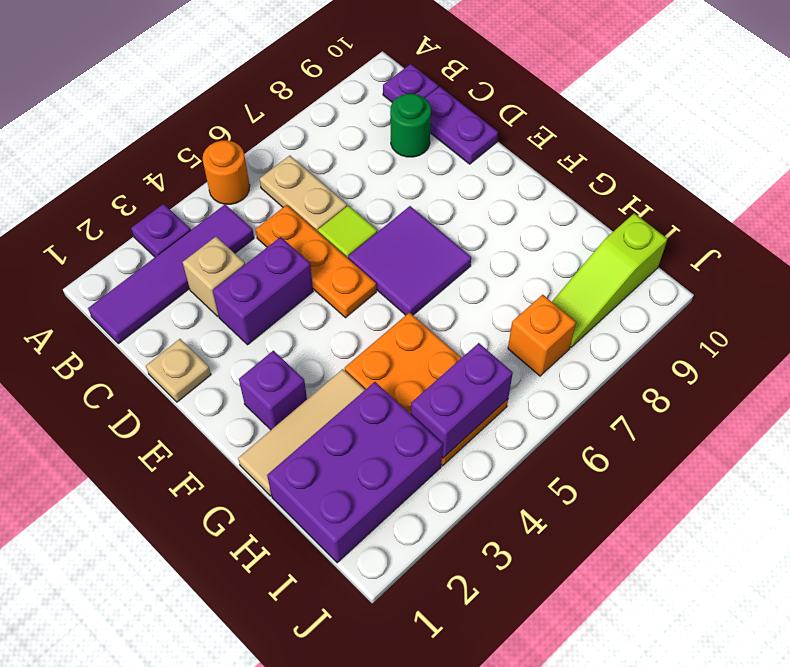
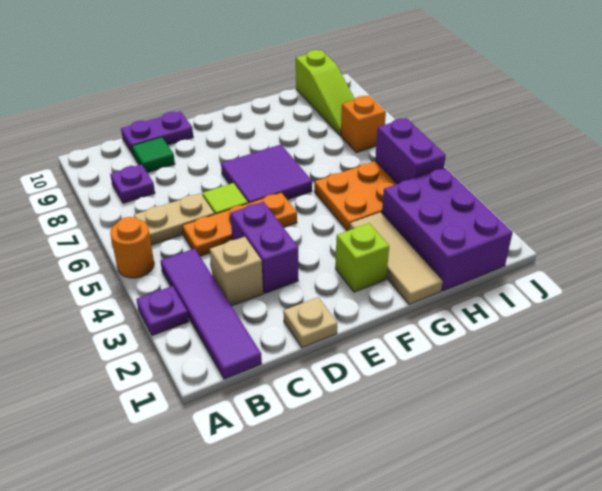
purple 1x1 plate [383,64,438,102] -> purple 1x1 plate moved to [110,164,155,203]
green 1x1 round brick [390,94,431,157] -> green 1x1 tile [132,137,175,173]
purple 1x1 brick [239,351,307,430] -> lime 1x1 brick [335,223,389,292]

